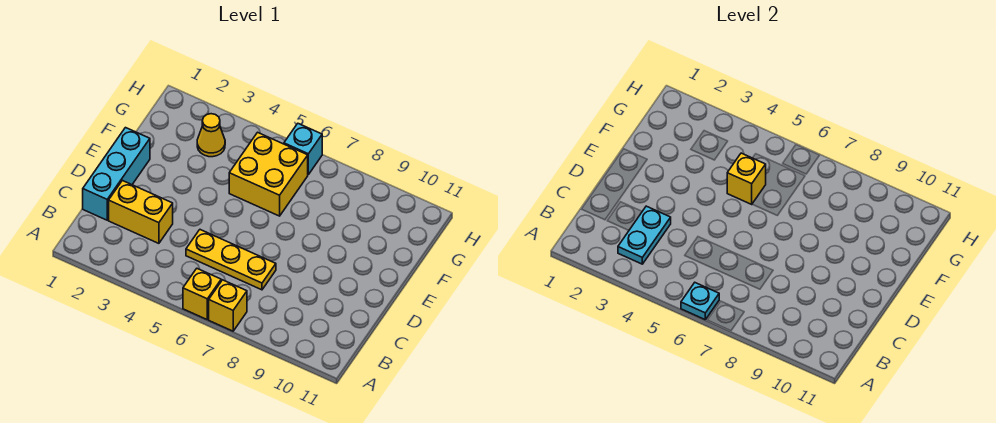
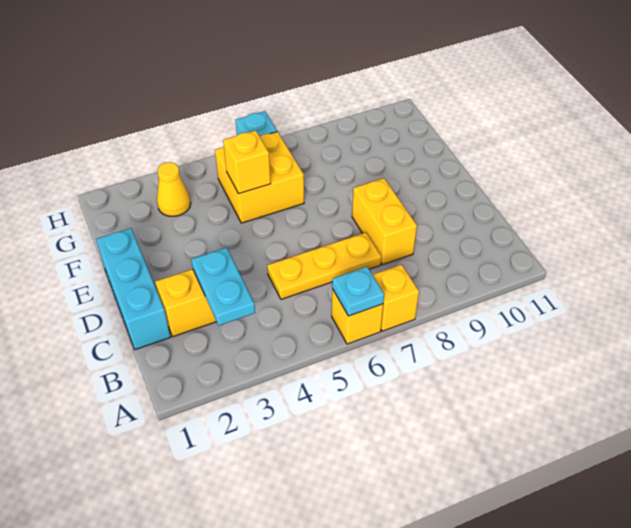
none -> yellow 1x2 brick [352,178,417,265]

